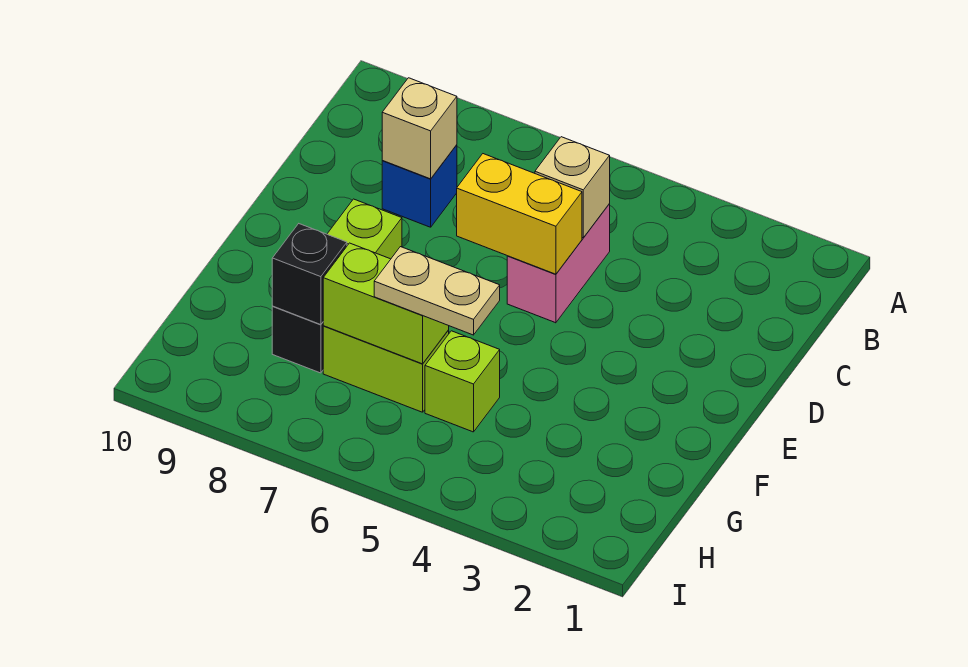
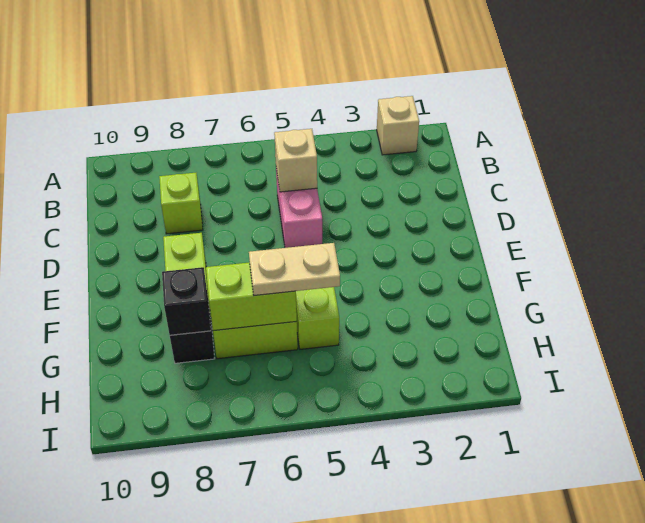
blue 1x1 brick [382,145,457,227] -> lime 1x1 brick [159,173,203,234]
tan 1x1 brick [382,78,457,179] -> tan 1x1 brick moved to [377,96,419,155]
yellow 1x2 brick [457,154,582,274] -> none

